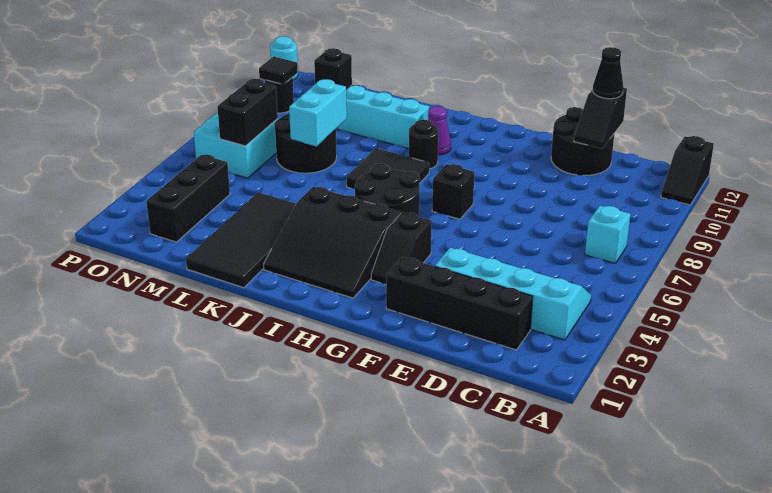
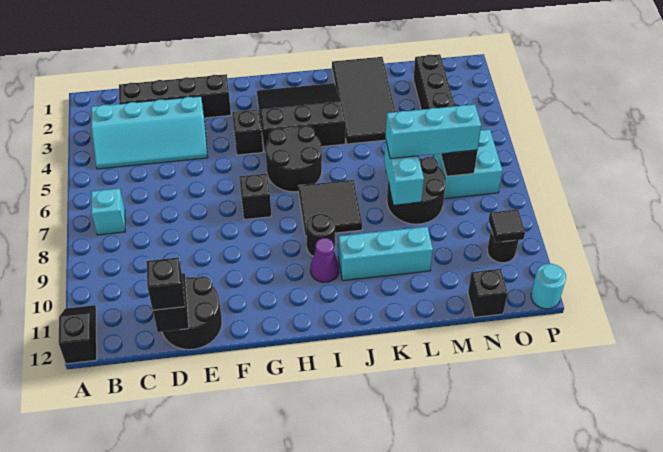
black 1x1 cone [593,47,623,99] -> black 1x1 brick [146,258,185,310]
none -> cyan 1x3 brick [386,104,481,159]

